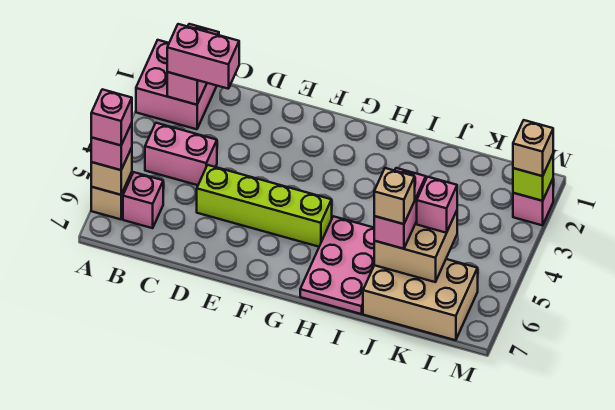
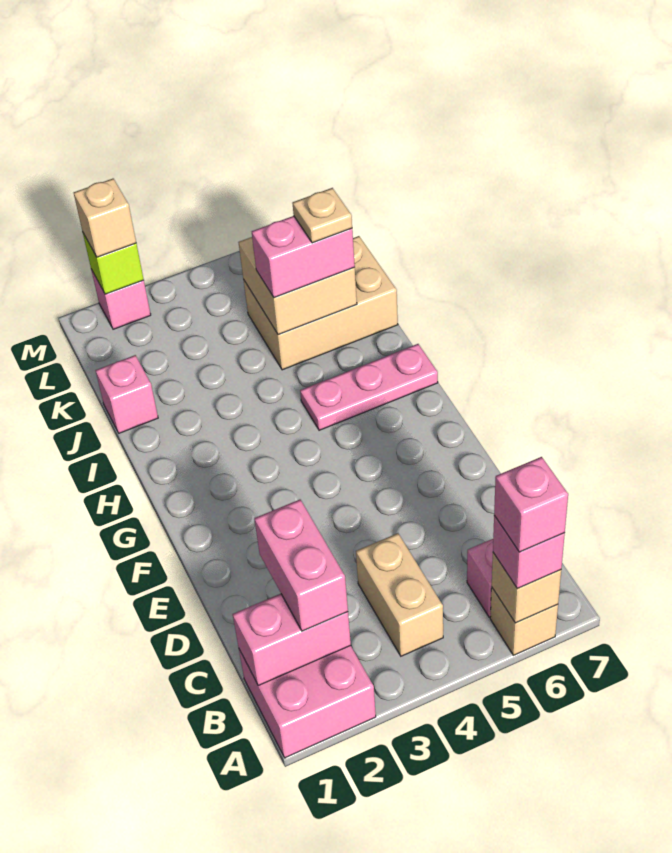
pink 1x2 brick [145,123,217,185] -> tan 1x2 brick [356,533,443,656]
lime 1x4 brick [197,165,332,247] -> none
pink 2x3 plate [300,216,374,314] -> pink 1x3 plate [300,344,438,430]
tan 2x3 brick [363,259,478,340] -> tan 2x3 brick turned to [244,236,398,370]
tan 1x1 brick [374,168,415,224] -> tan 1x1 plate [292,188,352,243]
pink 1x1 brick [417,177,457,233] -> pink 1x1 brick moved to [95,355,158,433]

